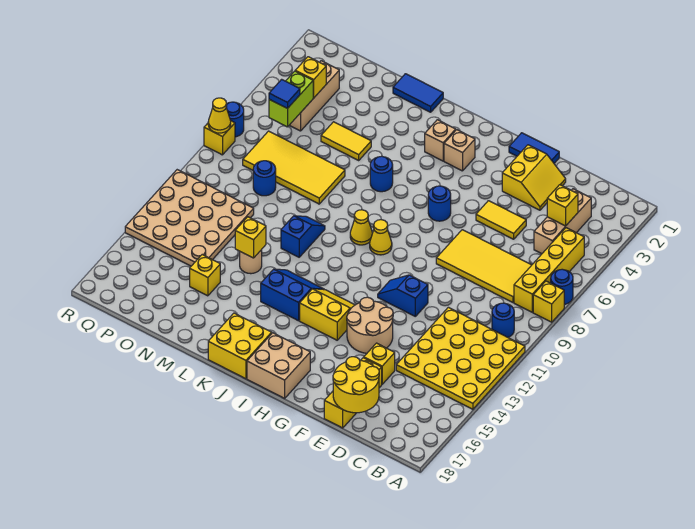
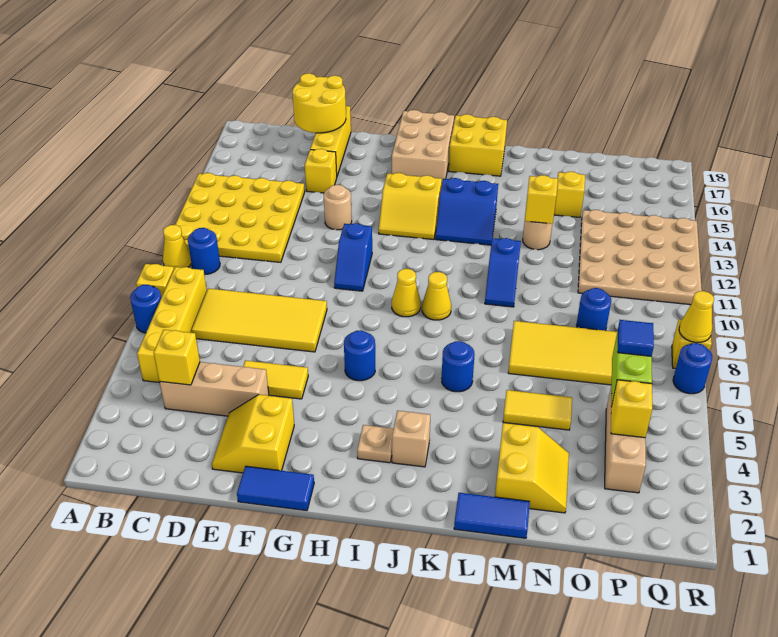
none -> yellow 1x1 cone [163,225,191,268]
tan 1x3 brick [534,189,591,254] -> tan 1x3 brick turned to [160,362,269,416]
blue 1x2 slope [378,275,428,316] -> blue 1x2 slope turned to [334,223,372,291]
tan 2x2 round brick [347,297,393,353] -> tan 1x1 round brick [324,185,352,230]
tan 2x2 brick [247,333,310,398] -> tan 2x3 brick [392,110,454,186]
tan 1x1 brick [444,130,475,171] -> tan 1x1 plate [357,425,394,463]
none -> yellow 2x2 slope [495,423,569,513]

